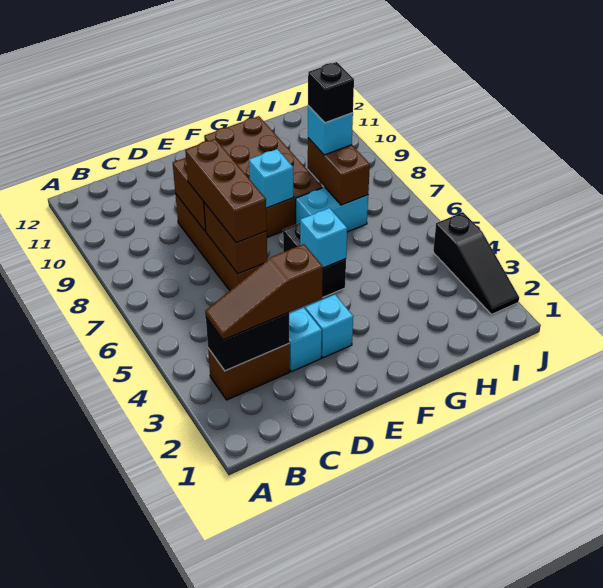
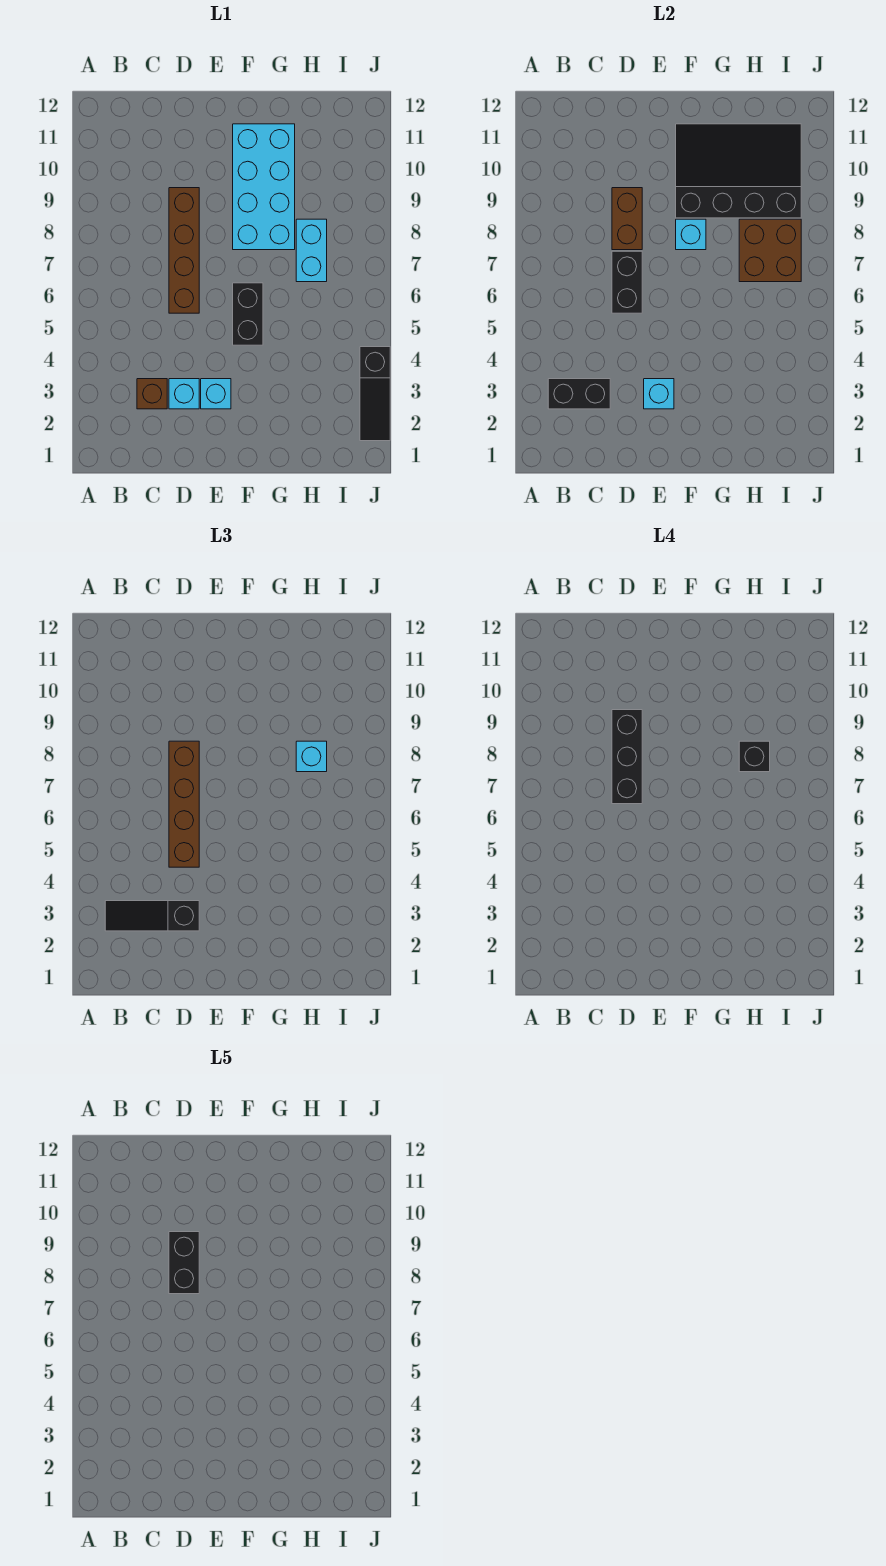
brown 1x2 brick [208,344,290,400] -> brown 1x1 brick [137,379,167,409]
brown 1x3 slope [205,244,323,340] -> black 1x3 slope [105,901,199,931]
brown 1x2 brick [204,203,267,274] -> black 1x2 brick [612,251,642,313]
brown 1x3 brick [185,139,267,243] -> brown 1x4 brick [169,741,199,867]
none -> black 1x3 brick [612,710,642,804]
none -> black 1x2 brick [169,1232,199,1294]
cyan 1x1 brick [300,208,347,268] -> cyan 1x1 brick moved to [644,379,674,409]
brown 2x4 brick [204,116,322,238] -> cyan 2x4 brick [233,124,295,250]
none -> black 3x4 slope [676,124,801,218]
cyan 1x2 brick [296,187,368,232] -> cyan 1x2 brick turned to [296,219,327,282]
brown 1x2 brick [308,138,370,205] -> brown 2x2 brick [739,219,801,282]

